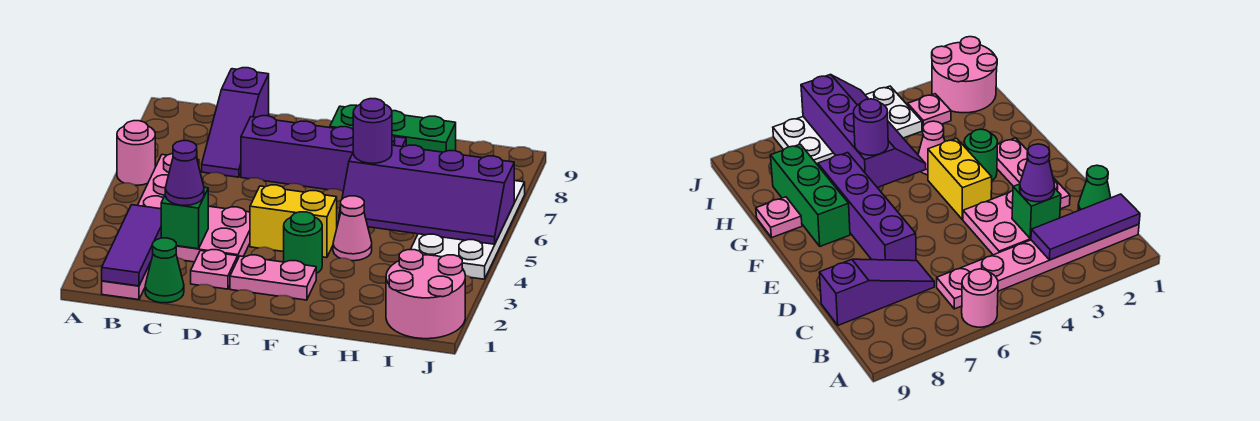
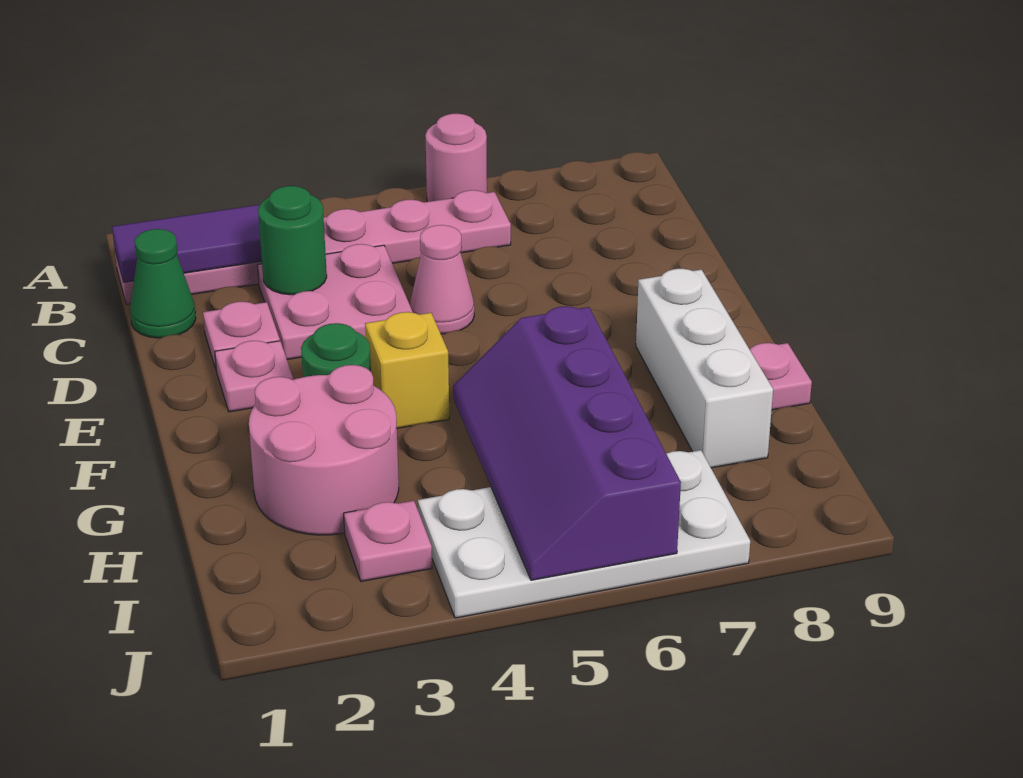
green 1x1 brick [161,187,208,249] -> green 1x1 round brick [258,186,327,295]
purple 1x1 cone [165,141,204,205] -> none
purple 1x3 slope [202,68,269,177] -> none
purple 1x4 brick [241,116,406,191] -> none
pink 1x2 plate [230,255,316,300] -> pink 1x1 plate [215,341,294,412]
yellow 1x2 brick [250,185,337,258] -> yellow 1x1 brick [365,312,449,428]
green 1x3 brick [330,105,456,152] -> white 1x3 brick [636,269,773,468]
pink 1x1 cone [333,196,372,261] -> pink 1x1 cone moved to [410,225,474,334]
purple 1x1 round brick [353,99,392,163] -> none
pink 2x2 round brick [386,250,465,339] -> pink 2x2 round brick moved to [249,365,399,535]

